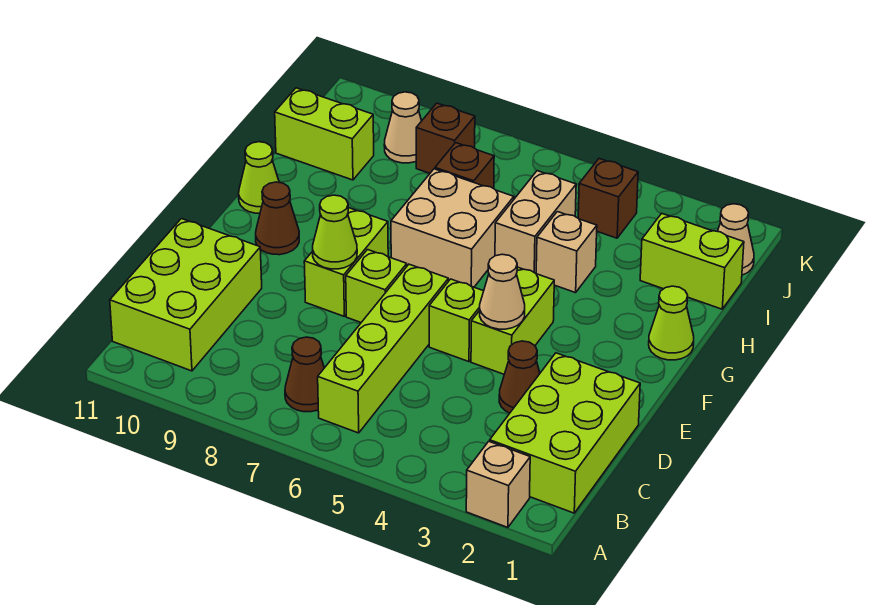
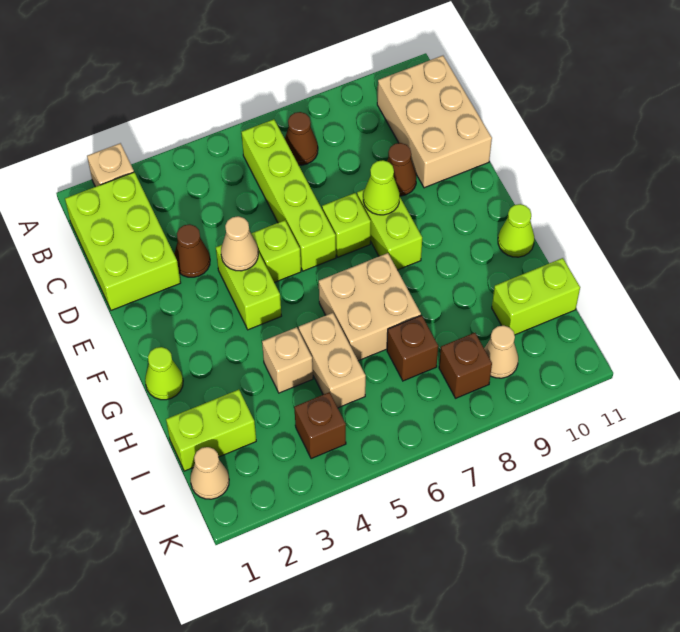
lime 2x3 brick [110,219,262,371] -> tan 2x3 brick [377,56,492,188]
brown 1x1 cone [256,182,299,255] -> brown 1x1 cone moved to [387,143,417,196]

